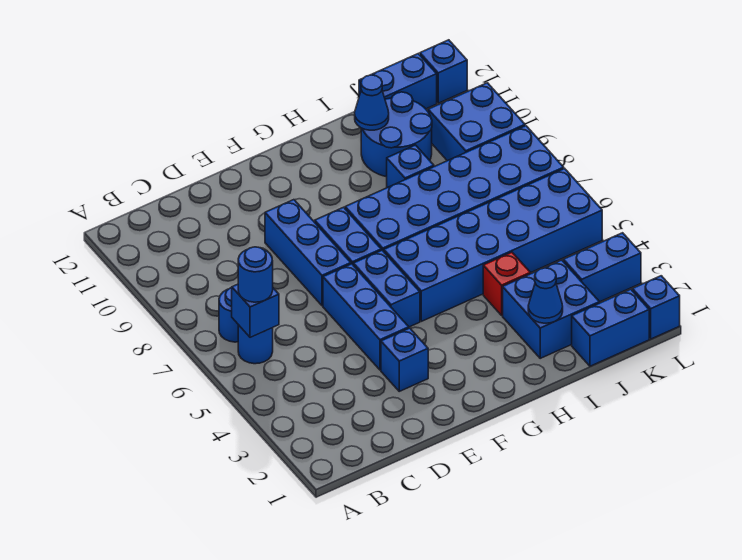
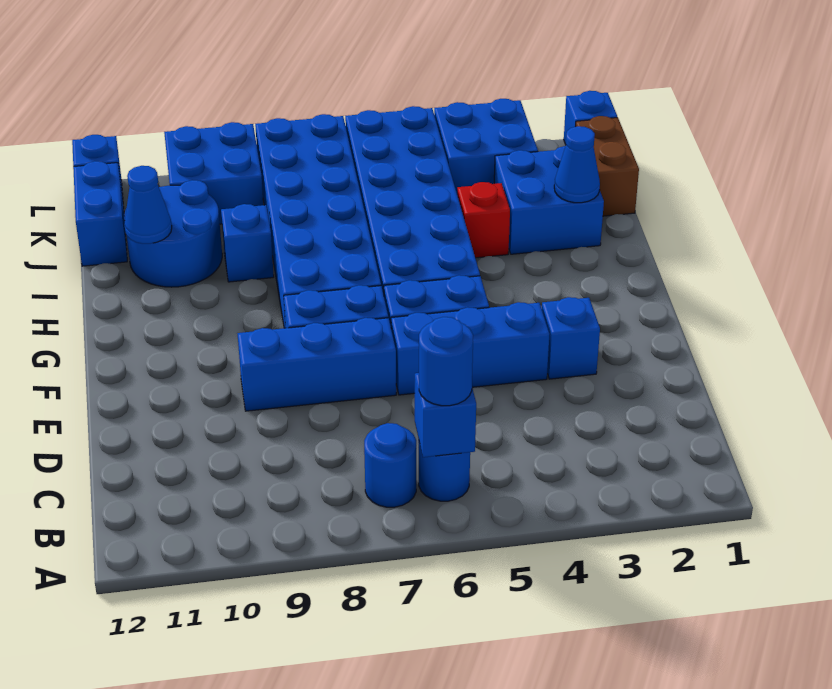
blue 1x2 brick [572,289,649,366] -> brown 1x2 brick [576,116,639,216]
blue 1x2 brick [563,233,641,302] -> blue 2x2 brick [434,99,538,192]

